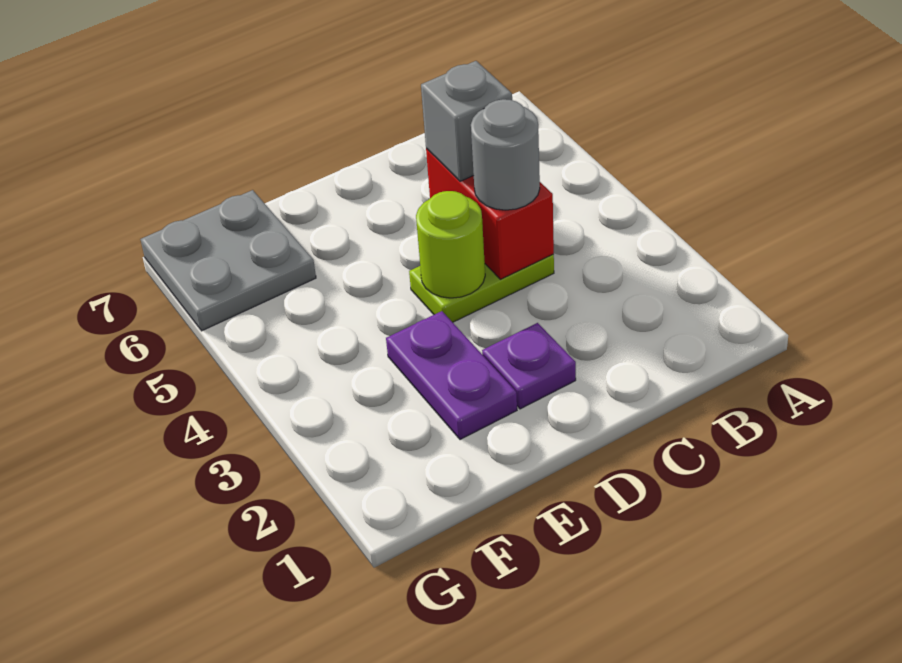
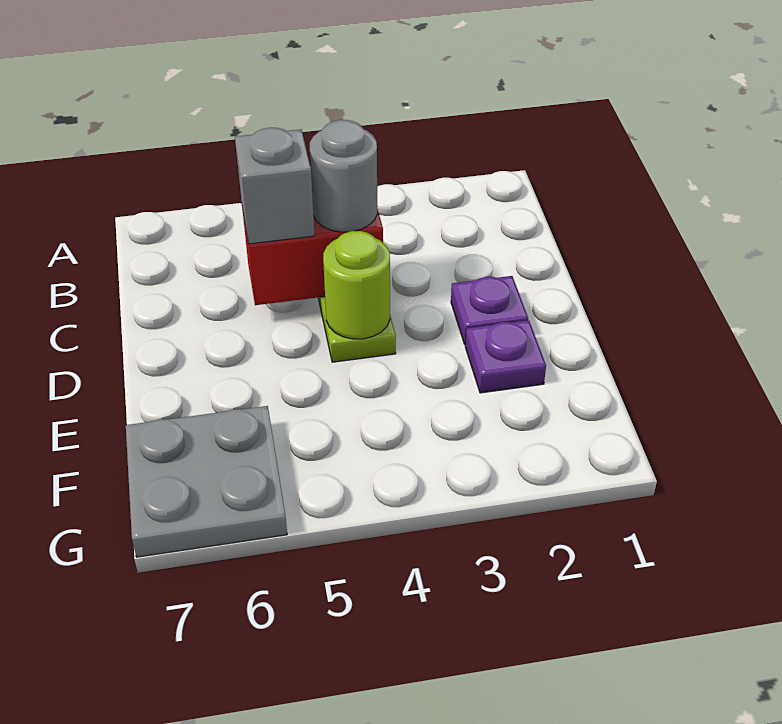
purple 1x2 plate [386,311,517,440] -> purple 1x1 plate [465,320,546,393]

